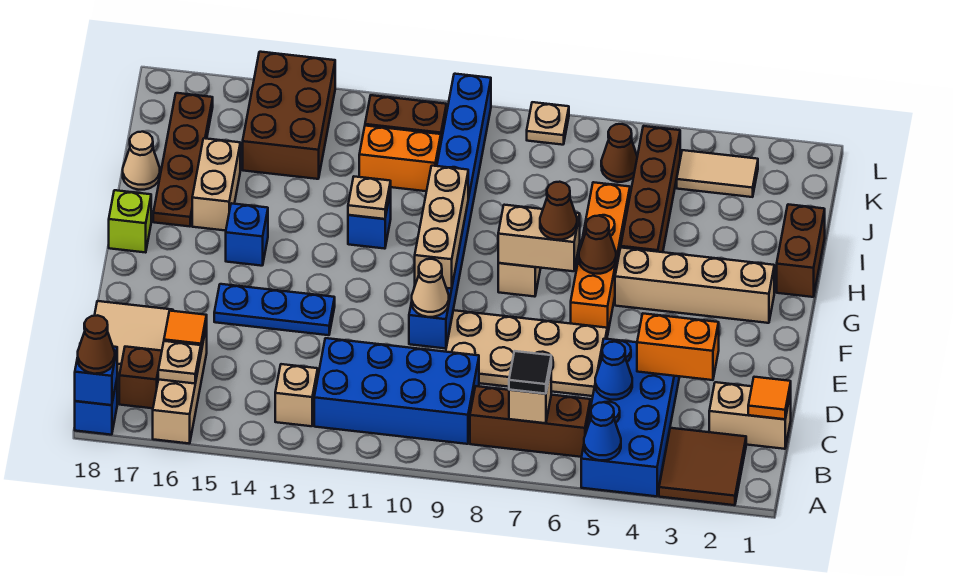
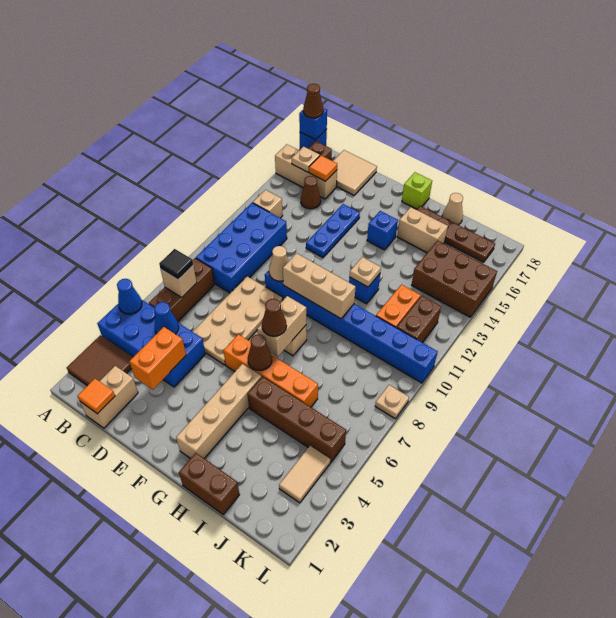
brown 1x1 cone [601,124,637,182] -> brown 1x1 cone moved to [301,176,321,209]

